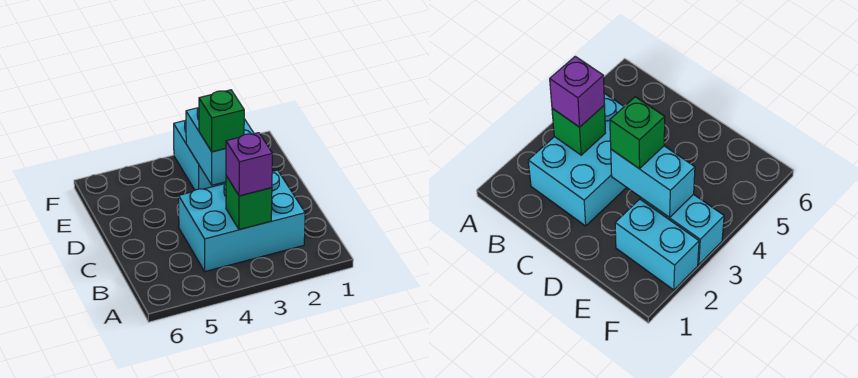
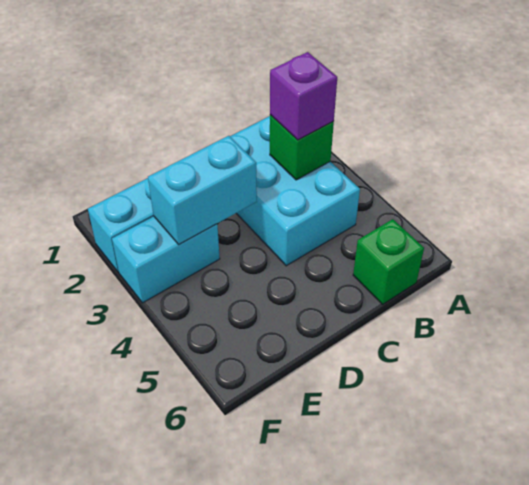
green 1x1 brick [199,90,244,152] -> green 1x1 brick moved to [353,219,424,304]

